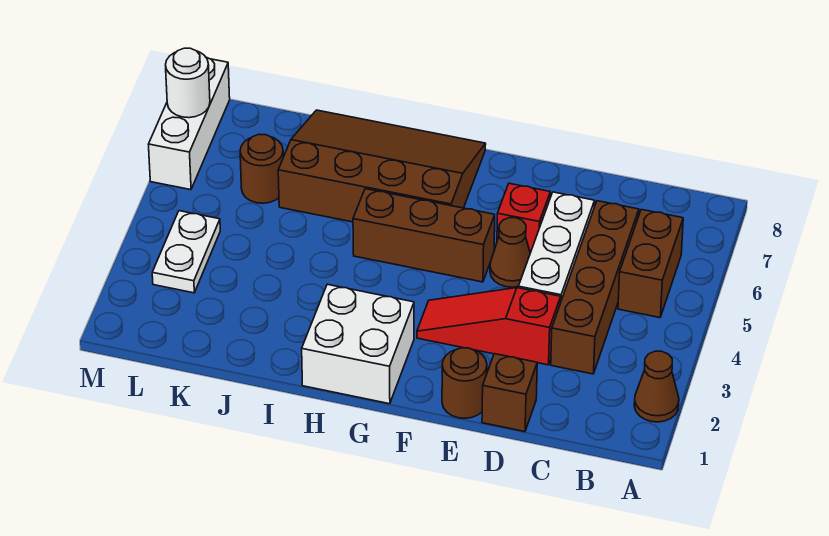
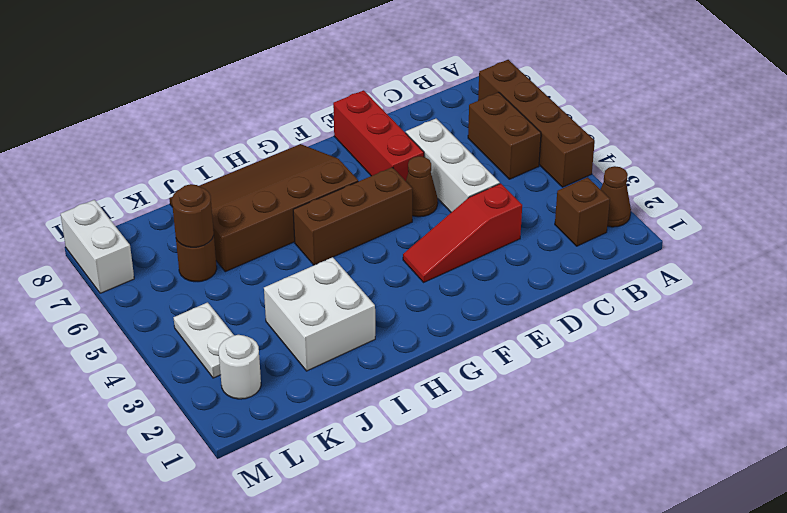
brown 1x4 brick [551,201,639,374] -> brown 1x4 brick moved to [478,60,595,187]
brown 1x1 brick [482,354,537,432] -> brown 1x1 brick moved to [555,177,610,246]
brown 1x1 round brick [442,348,487,418] -> brown 1x1 round brick moved to [172,184,214,247]
red 1x1 brick [497,183,550,253] -> red 1x3 brick [333,90,424,181]
white 2x2 brick [302,284,414,404] -> white 2x2 brick moved to [264,257,375,371]
white 1x3 brick [148,57,230,190] -> white 1x2 brick [61,200,134,293]
white 1x1 round brick [166,48,210,118] -> white 1x1 round brick moved to [219,335,261,399]

